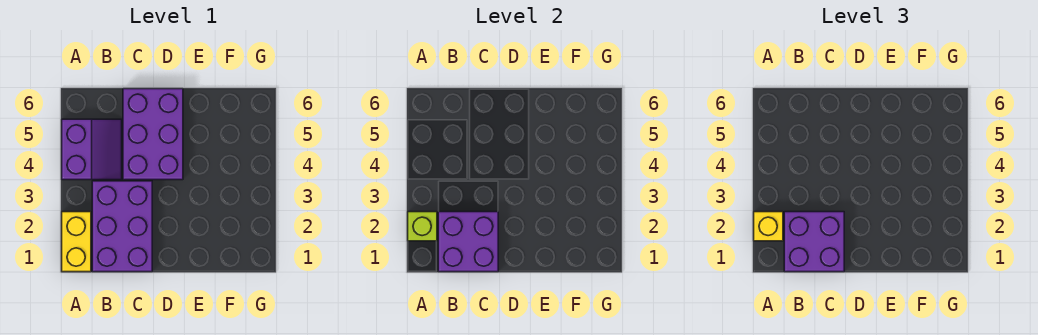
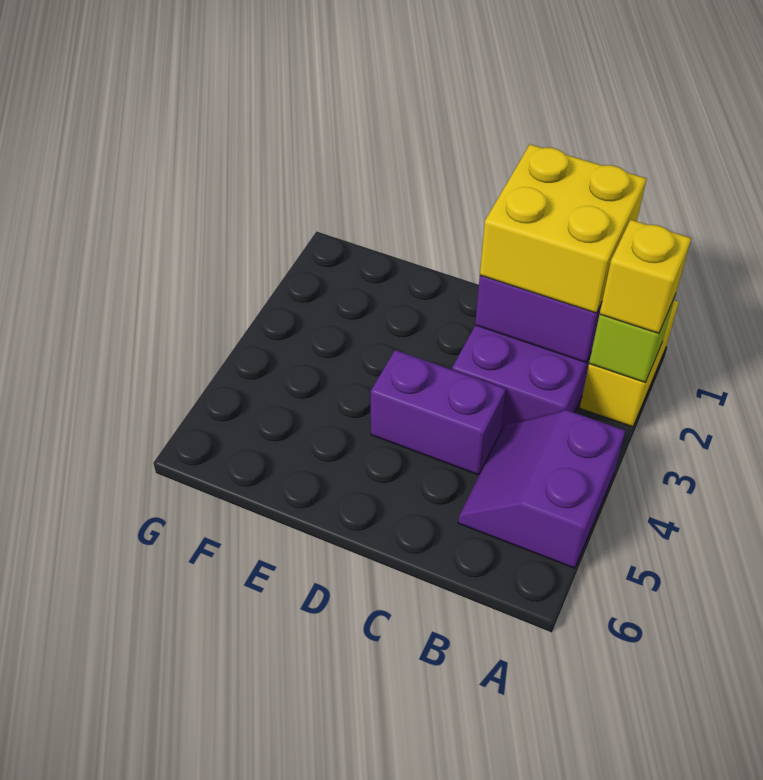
purple 2x2 brick [784,212,844,272] -> yellow 2x2 brick [480,144,647,313]
purple 2x3 brick [123,89,183,180] -> purple 1x2 brick [371,350,506,475]

